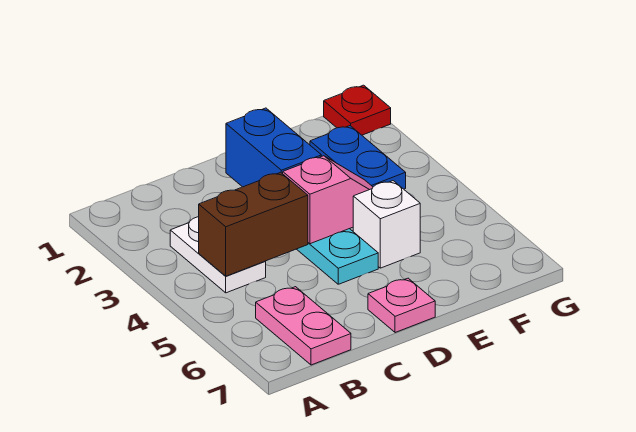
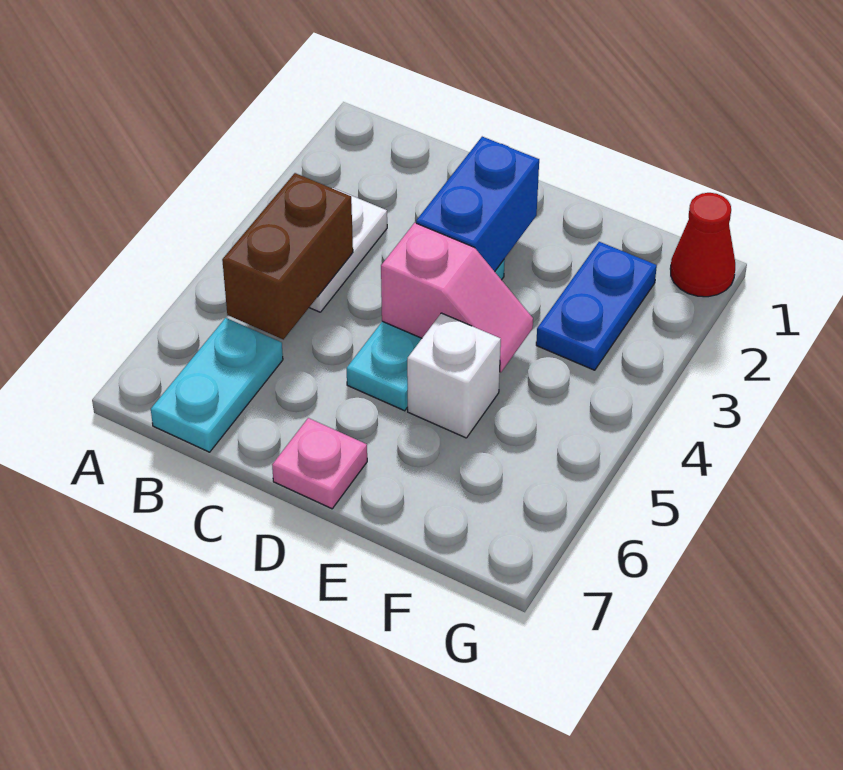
brown 1x2 brick [199,172,308,276] -> brown 1x2 brick turned to [222,173,353,339]
pink 1x2 plate [256,287,351,365] -> cyan 1x2 plate [151,318,283,452]
red 1x1 plate [324,85,391,135] -> red 1x1 cone [670,193,735,297]

